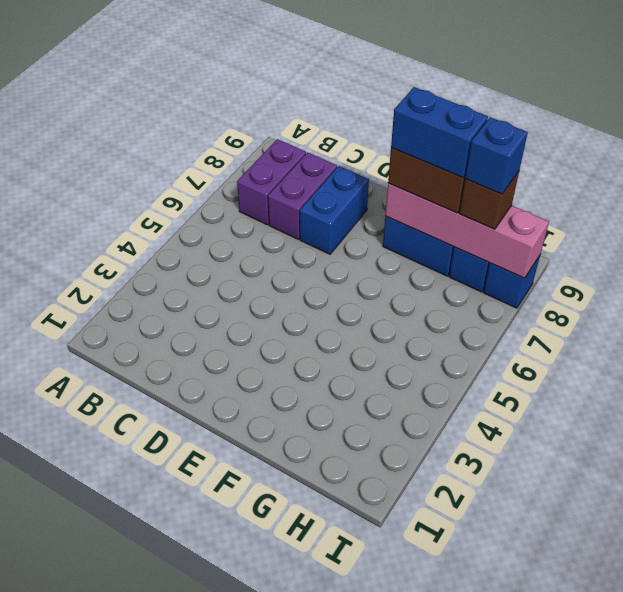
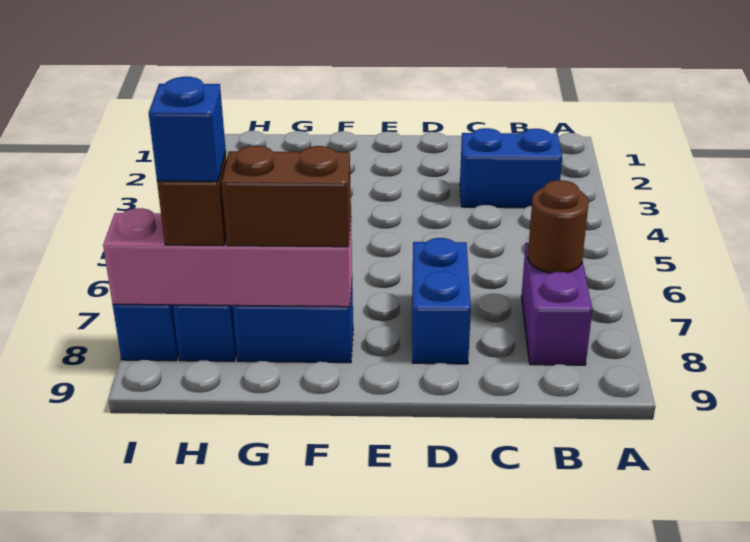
none -> brown 1x1 round brick [528,180,589,273]
purple 1x2 brick [268,152,337,239] -> none
blue 1x2 brick [391,87,488,177] -> blue 1x2 brick moved to [460,128,562,208]

